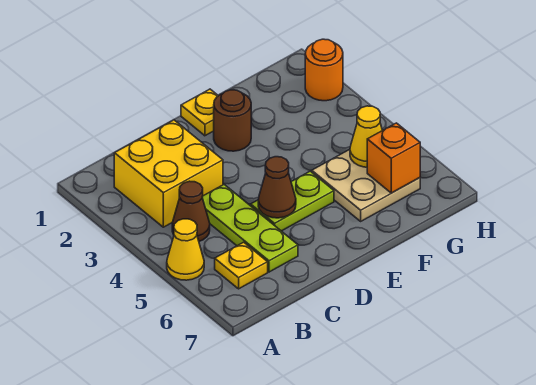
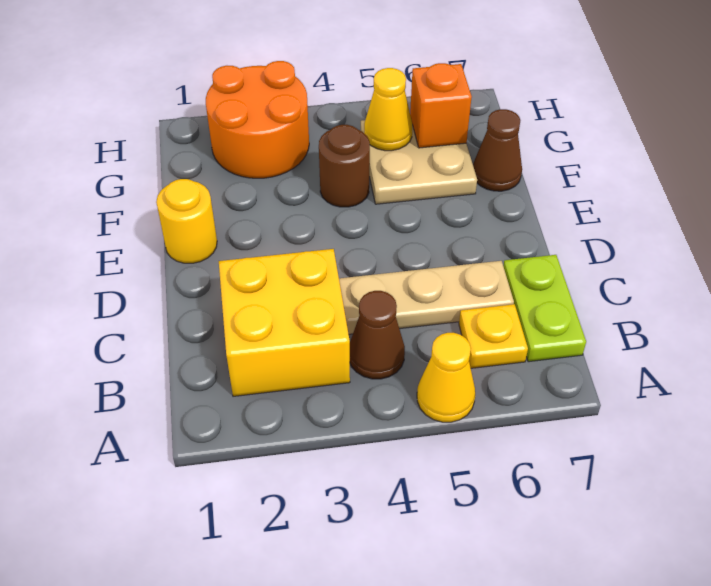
lime 1x3 plate [202,185,298,272] -> tan 1x3 plate [339,261,514,334]
lime 1x2 plate [251,171,334,231] -> lime 1x2 plate moved to [503,255,586,362]
brown 1x1 cone [258,157,296,218] -> brown 1x1 cone moved to [473,109,522,191]
yellow 1x1 plate [181,89,218,136] -> yellow 1x1 round brick [156,179,217,263]
brown 1x1 round brick [214,90,251,151] -> brown 1x1 round brick moved to [319,125,370,207]
orange 1x1 round brick [305,39,343,101] -> orange 2x2 round brick [206,61,309,178]

